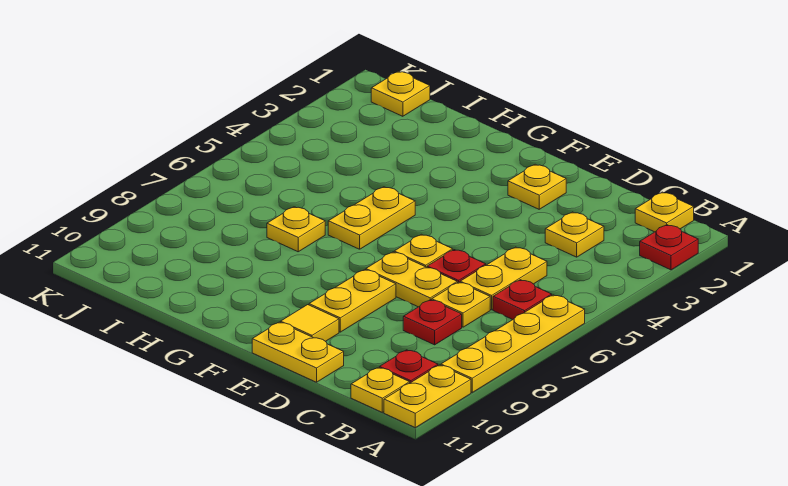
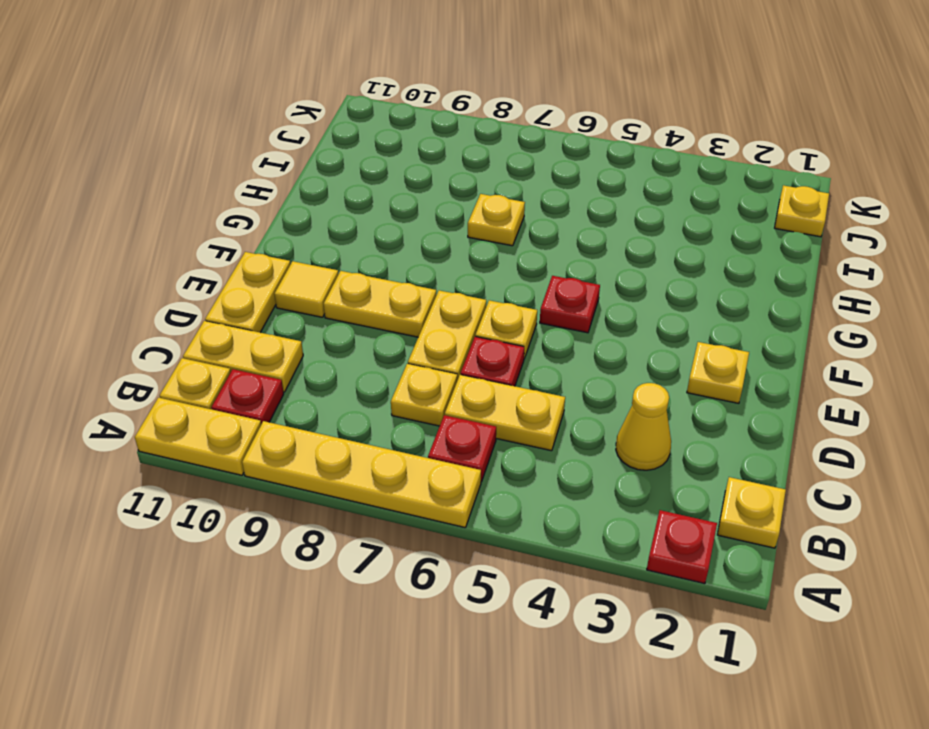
yellow 1x1 plate [545,212,604,257] -> yellow 1x1 cone [616,383,671,470]
red 1x1 plate [403,300,462,345] -> red 1x1 plate moved to [540,276,600,333]
yellow 1x2 plate [328,187,415,249] -> yellow 1x2 plate moved to [183,321,303,392]

